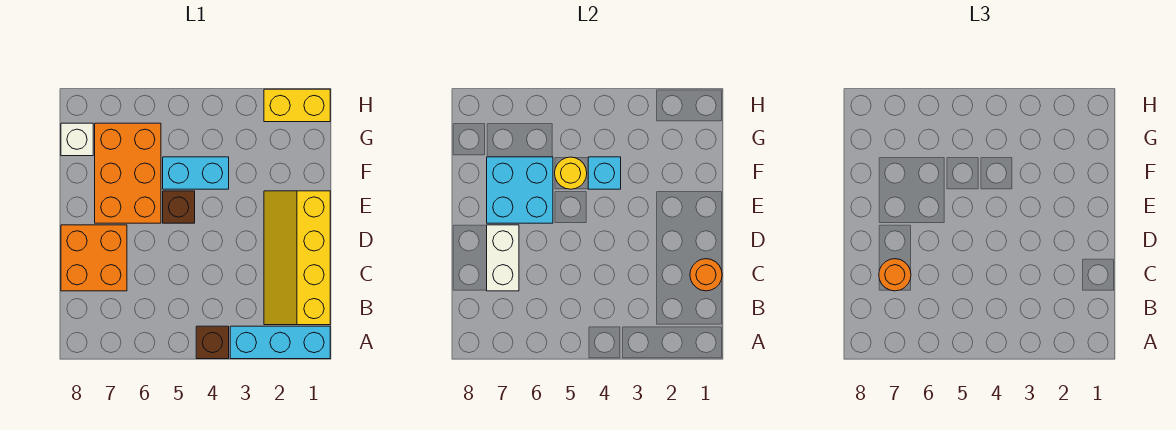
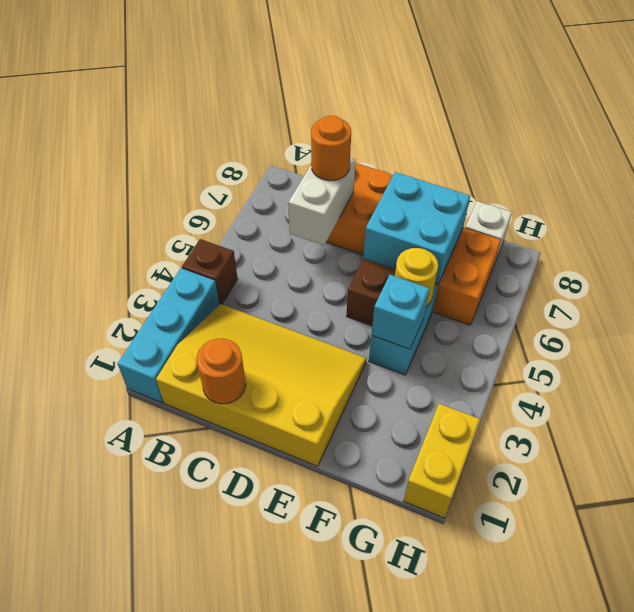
yellow 2x4 slope [264,191,330,325] -> yellow 3x4 slope [156,304,367,466]
white 1x2 brick [487,225,519,291] -> white 1x2 brick turned to [288,158,355,245]

